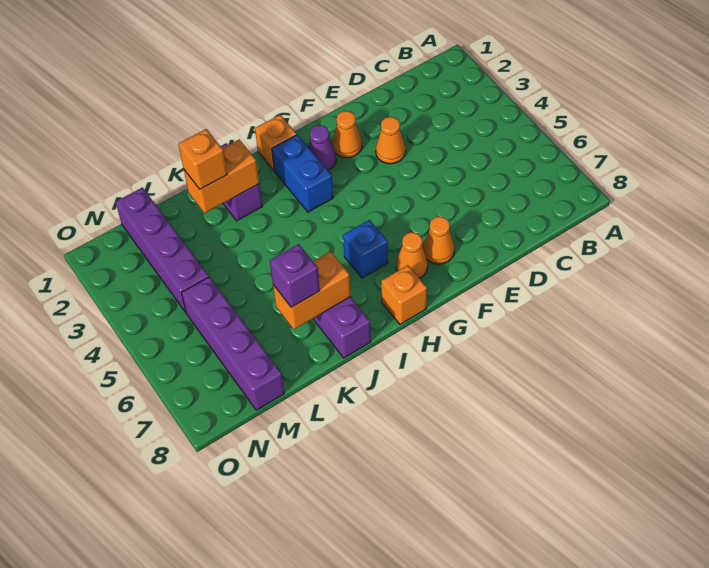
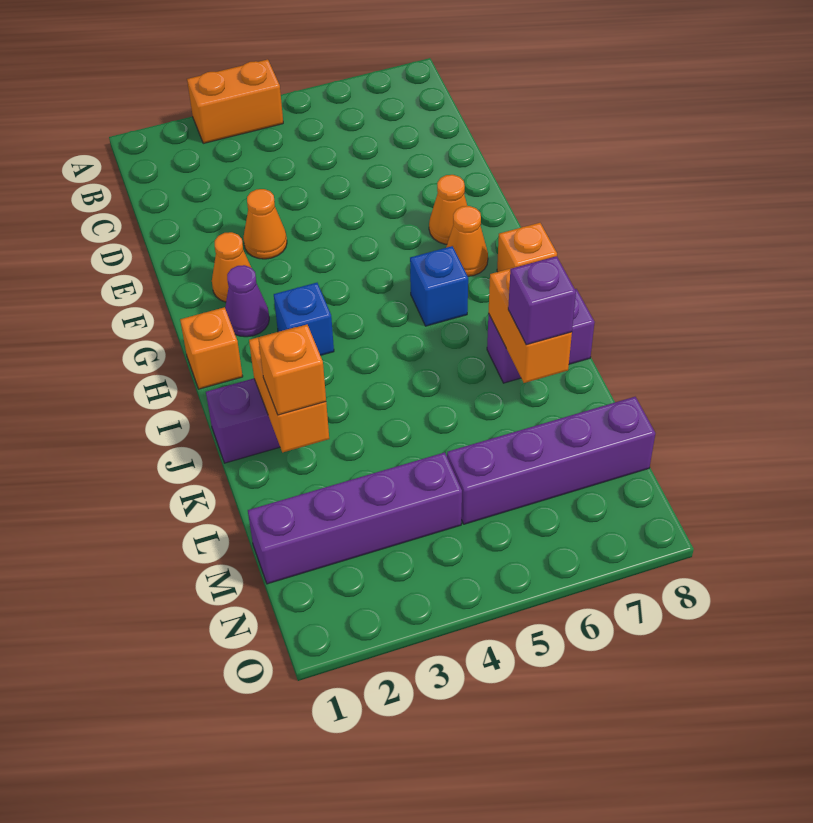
none -> orange 1x2 brick [187,59,283,143]
blue 1x2 brick [272,135,333,212] -> blue 1x1 brick [274,283,334,355]

